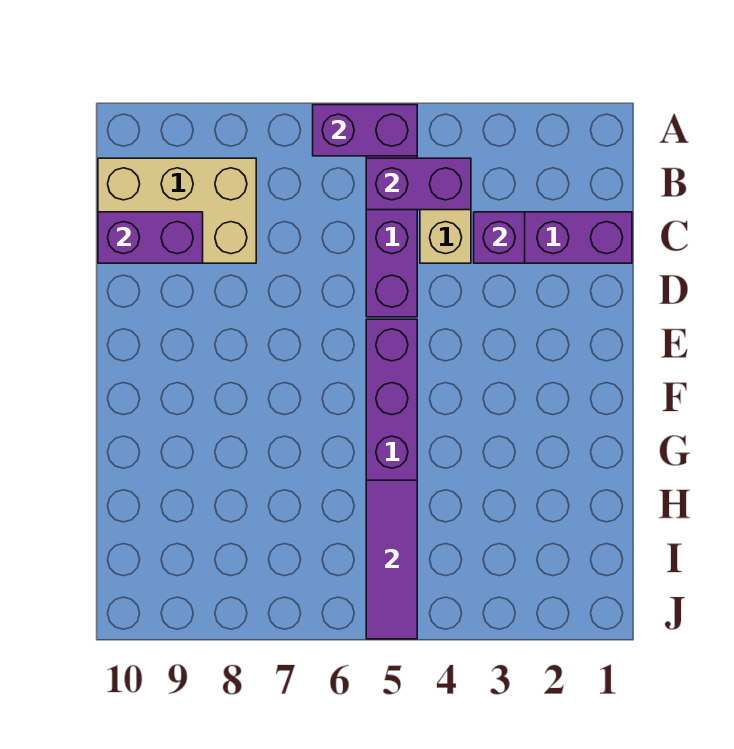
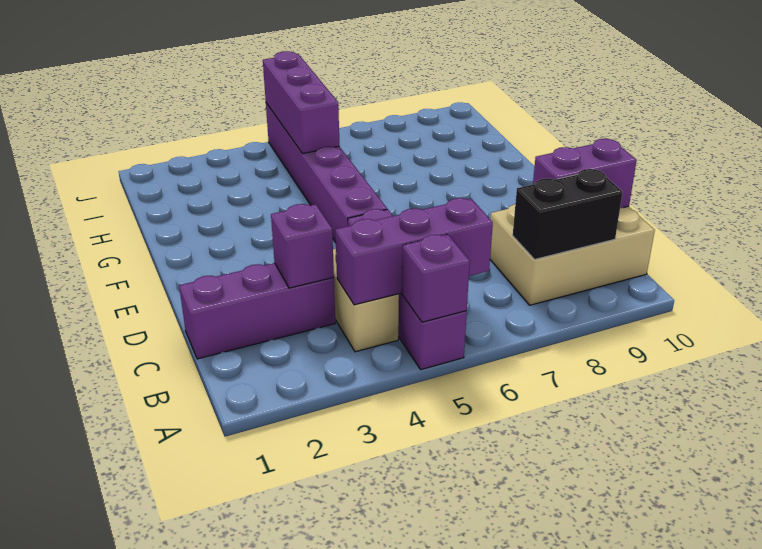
purple 1x2 brick [313,105,417,156] -> purple 1x1 brick [402,234,470,322]
purple 1x2 brick [366,158,471,210] -> purple 1x3 brick [335,198,493,305]
none -> black 1x2 brick [513,169,623,260]
purple 1x3 tile [366,480,417,639] -> purple 1x3 brick [263,51,339,154]

